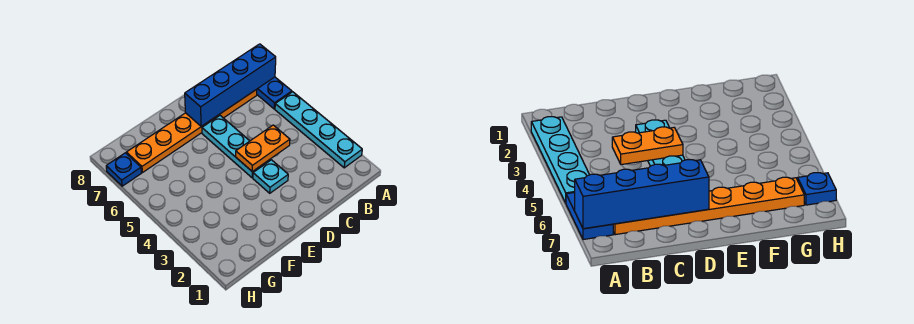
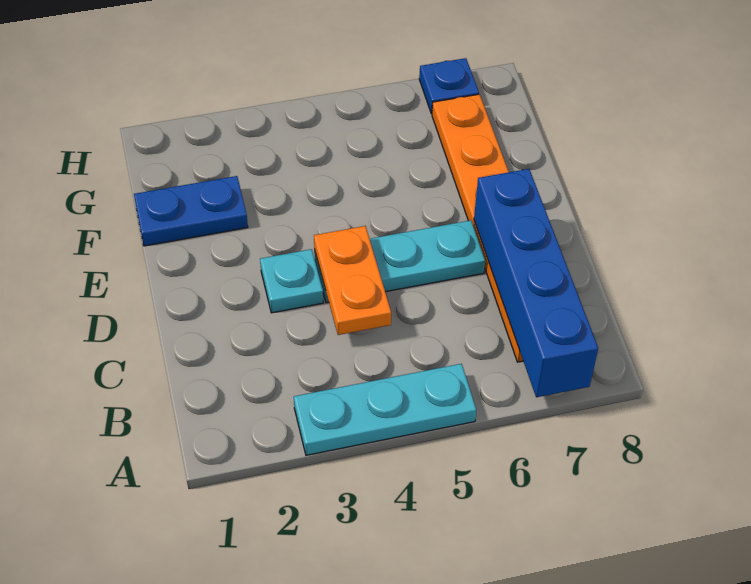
cyan 1x4 plate [275,92,362,168] -> cyan 1x3 plate [294,364,476,455]
blue 1x2 plate [256,77,292,109] -> blue 1x2 plate moved to [134,176,248,246]

